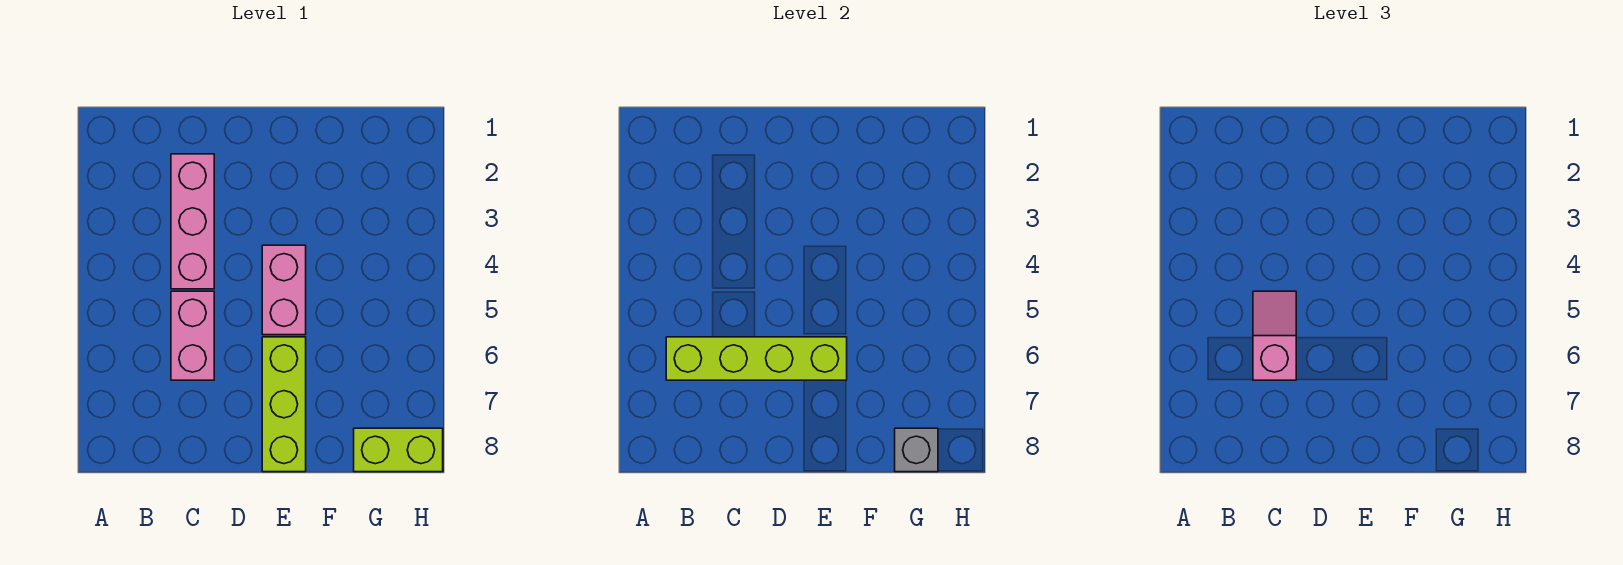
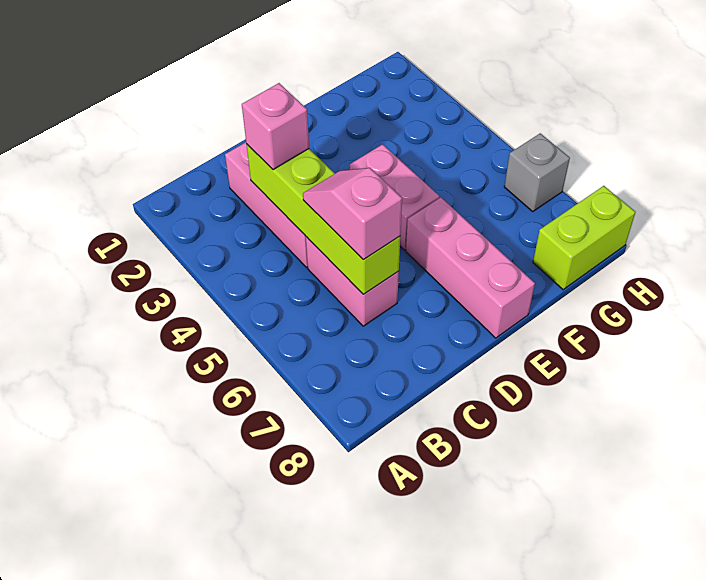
lime 1x4 brick [666,337,847,380] -> lime 1x4 brick turned to [247,145,400,294]
none -> pink 1x1 brick [242,83,309,170]
lime 1x3 brick [262,337,306,472] -> pink 1x3 brick [406,198,535,338]
grey 1x1 brick [895,428,938,472] -> grey 1x1 brick moved to [504,133,570,211]

